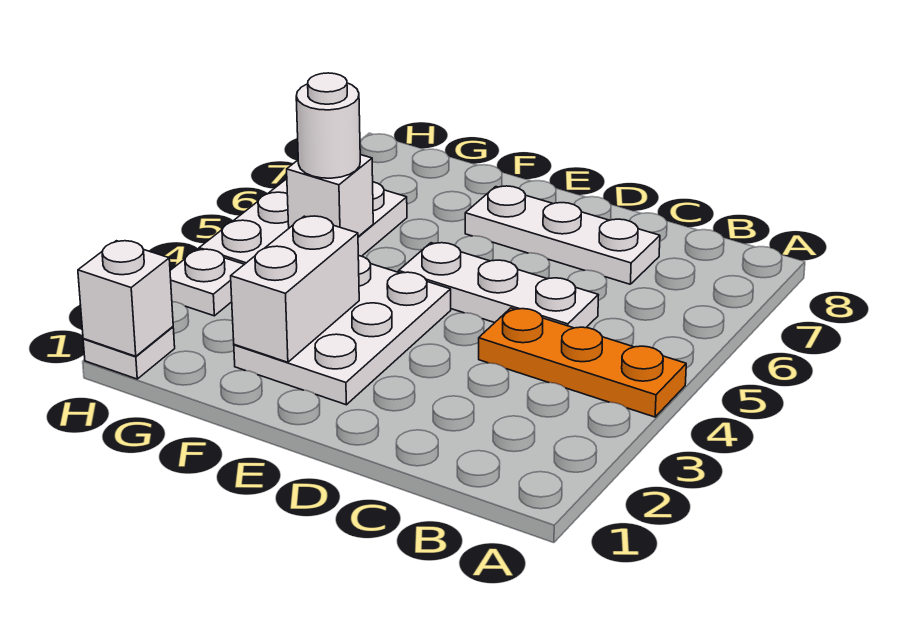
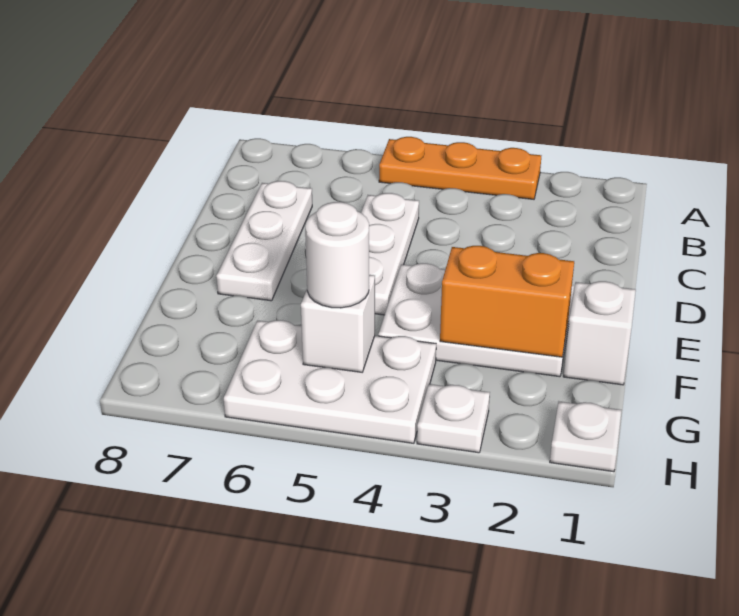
orange 1x3 plate [479,308,686,417] -> orange 1x3 plate turned to [379,137,541,199]
white 1x2 brick [231,216,359,362] -> orange 1x2 brick [440,246,574,357]
white 1x1 brick [78,241,173,356] -> white 1x1 brick moved to [563,281,636,385]

